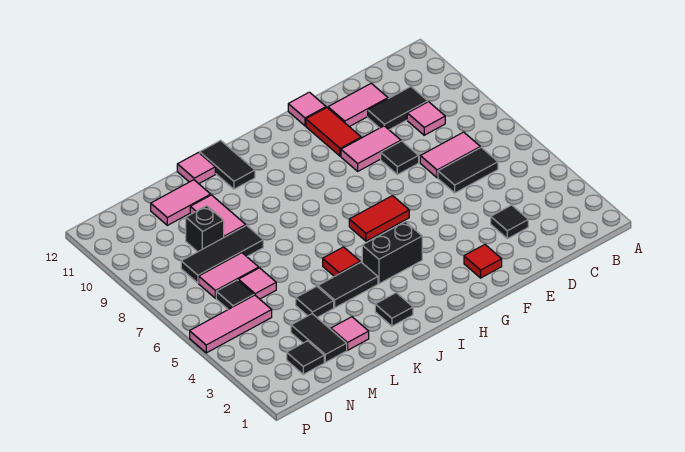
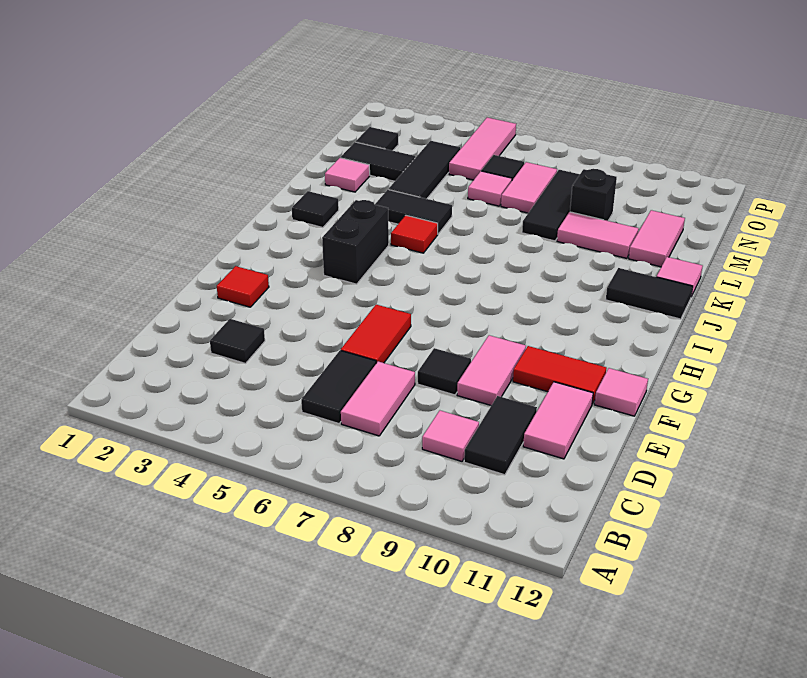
red 1x2 tile [349,196,409,241] -> red 1x2 tile moved to [341,305,411,363]
black 1x2 tile [318,262,378,308] -> black 1x2 tile turned to [375,190,452,234]
black 1x1 tile [296,286,334,317] -> black 1x3 tile [389,141,460,199]

